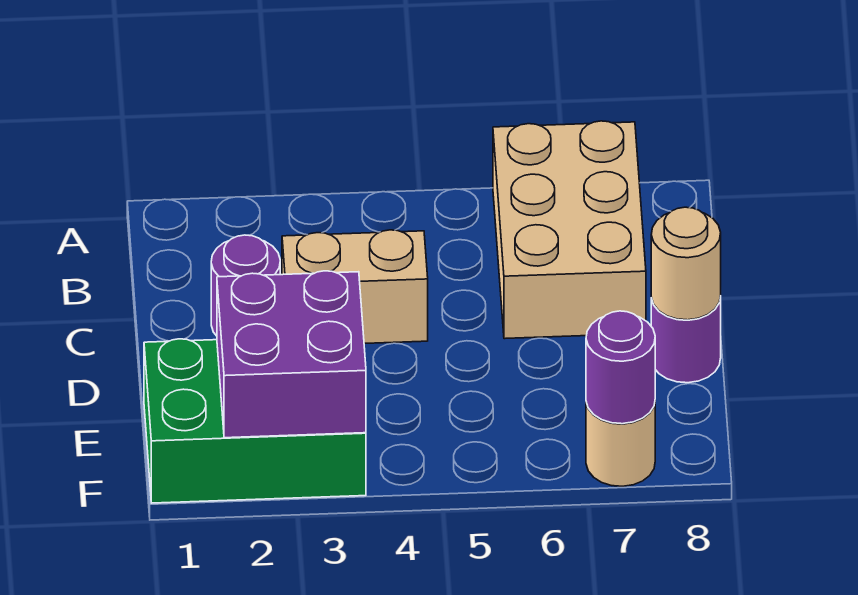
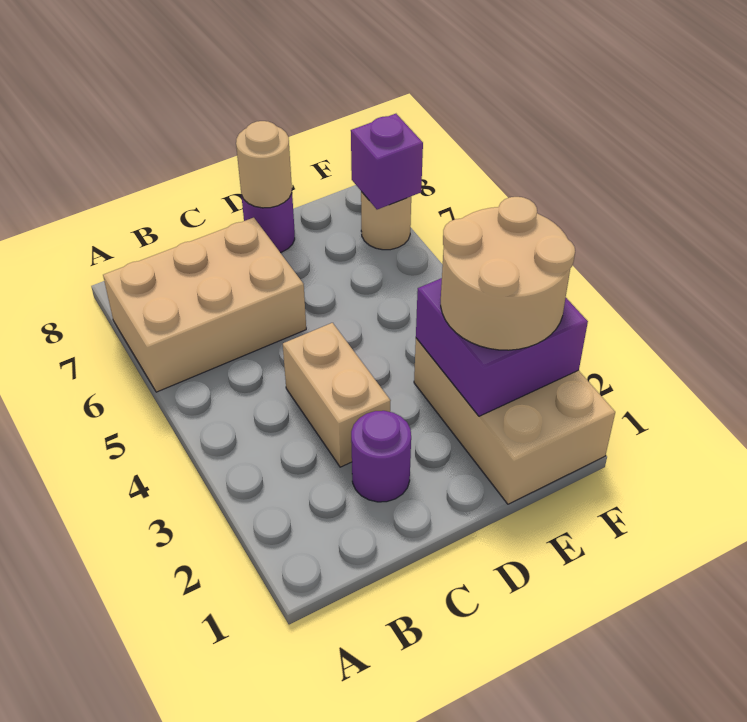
green 2x3 brick [144,339,366,503] -> tan 2x3 brick [414,338,615,504]
none -> tan 2x2 round brick [441,197,575,350]
purple 1x1 round brick [586,311,655,424] -> purple 1x1 brick [351,114,423,209]

